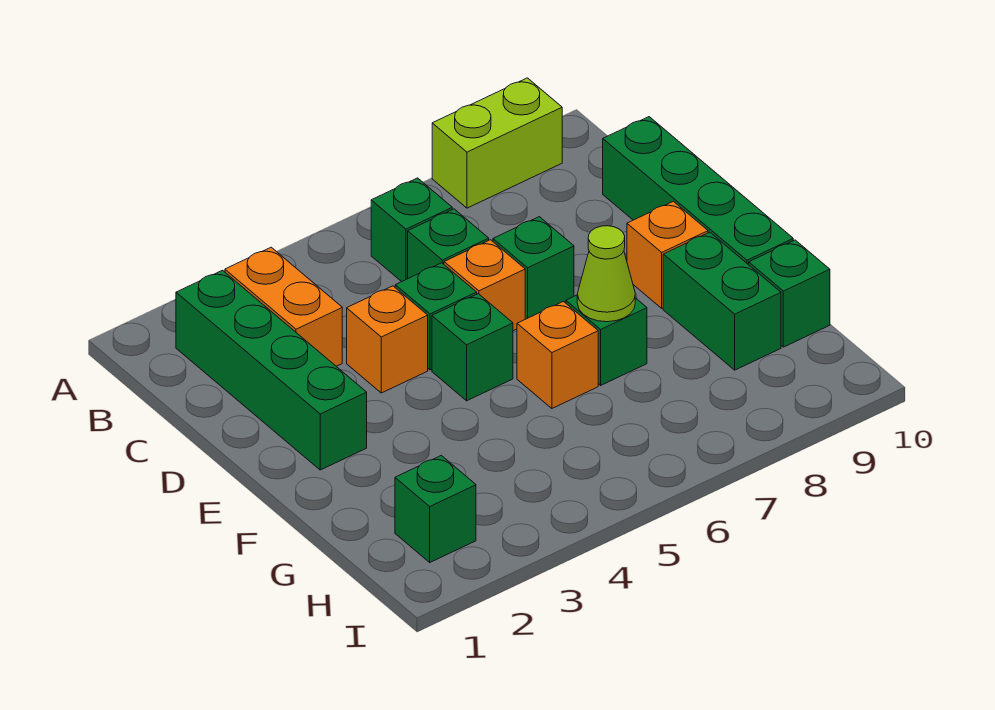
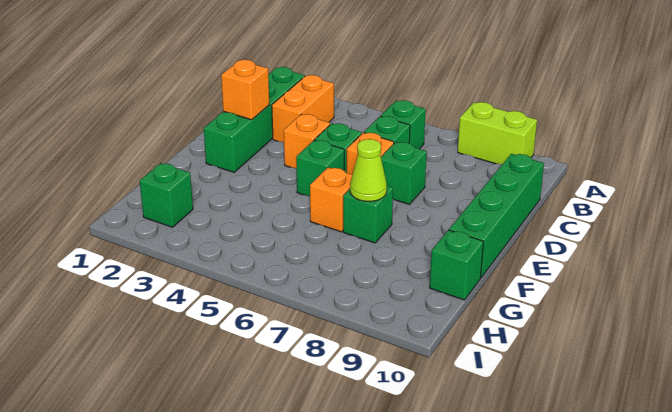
orange 1x1 brick [627,201,708,308] -> orange 1x1 brick moved to [221,60,269,120]
green 1x2 brick [663,232,781,370] -> none

